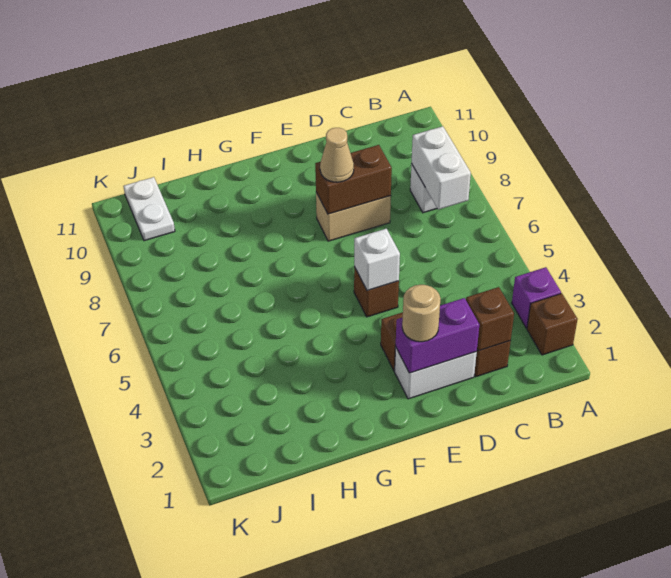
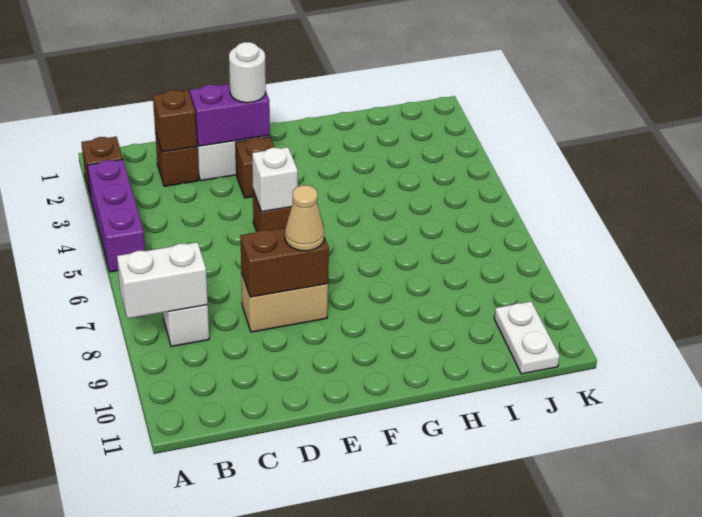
purple 1x1 brick [512,267,561,328] -> purple 1x3 brick [87,159,145,272]
white 1x2 brick [411,126,471,210] -> white 1x2 brick turned to [117,242,208,319]
tan 1x1 round brick [402,285,441,342] -> white 1x1 round brick [229,42,266,103]

